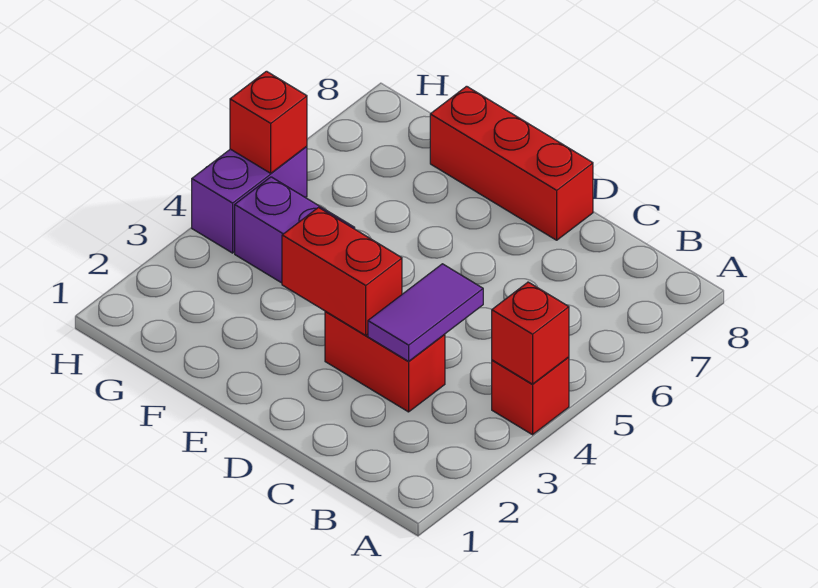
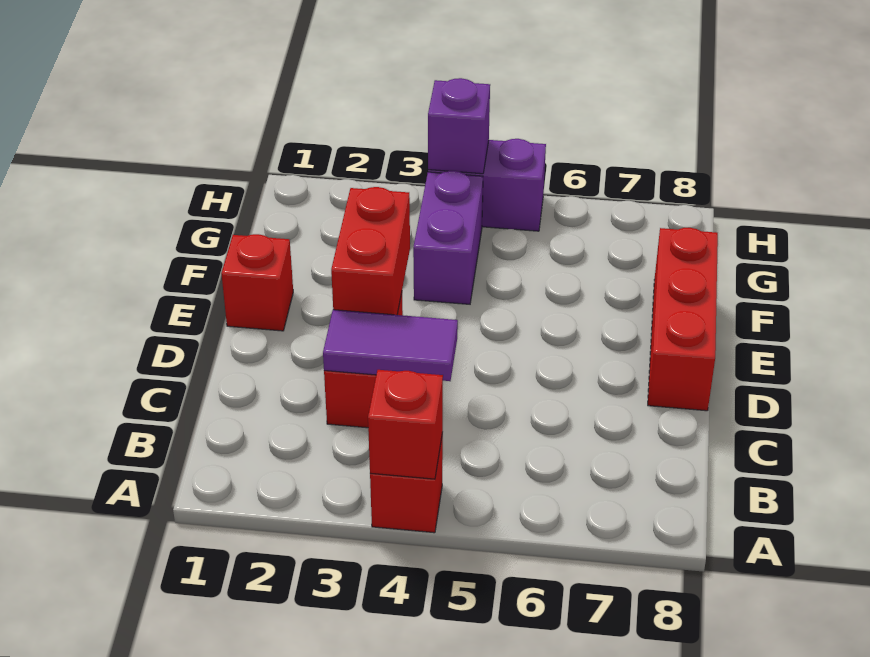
none -> purple 1x1 brick [428,78,490,174]
red 1x1 brick [230,71,307,173] -> red 1x1 brick moved to [221,234,293,331]

